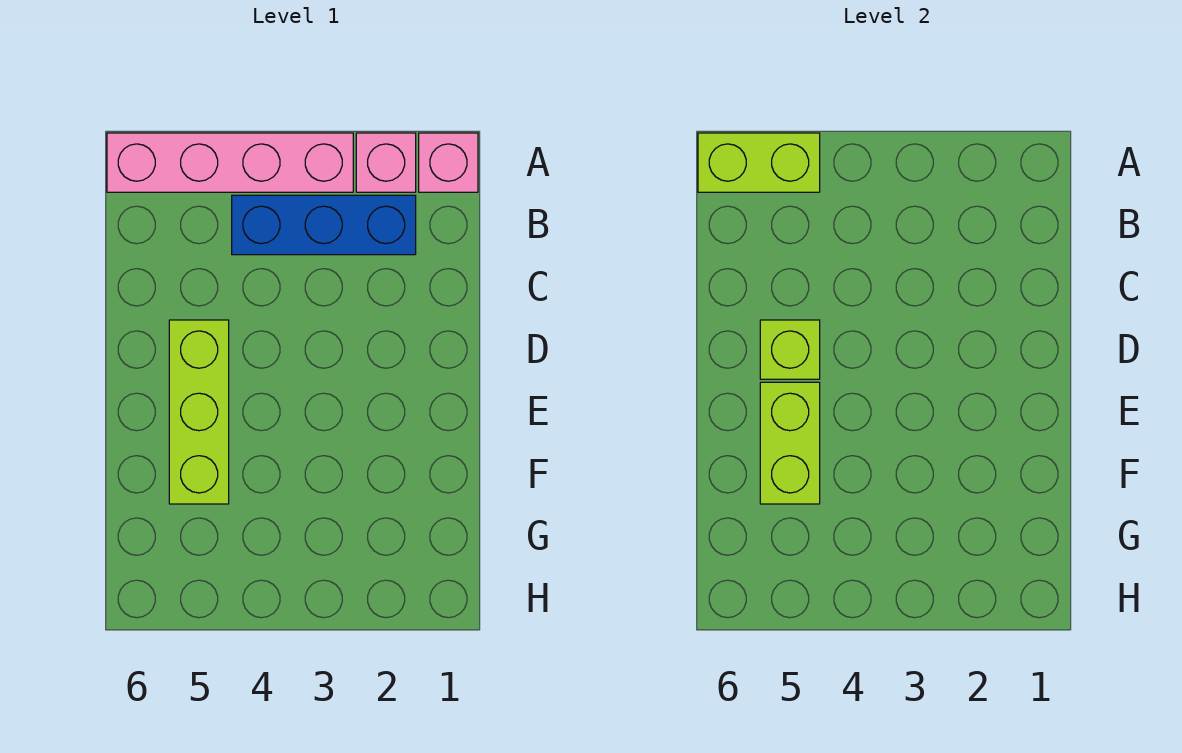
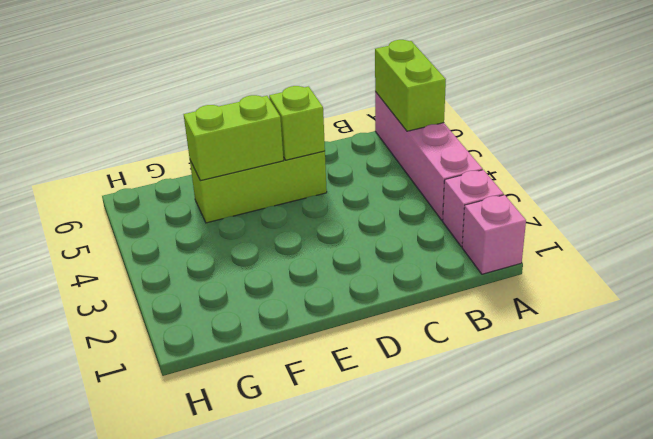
blue 1x3 brick [232,195,416,255] -> none

